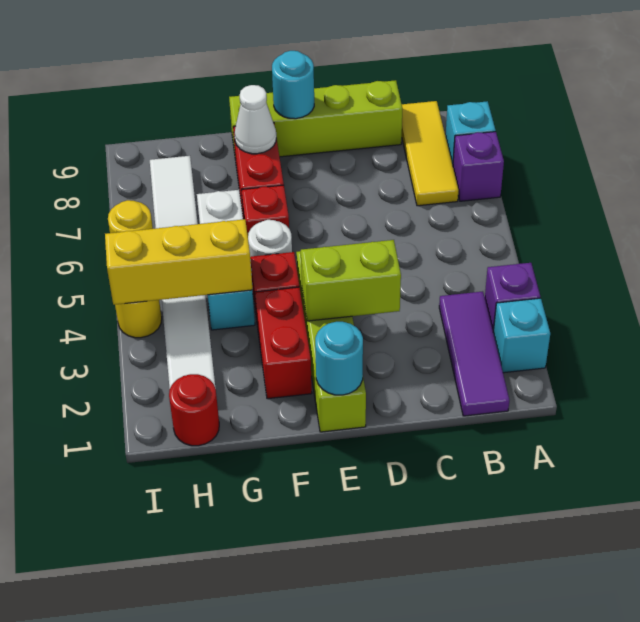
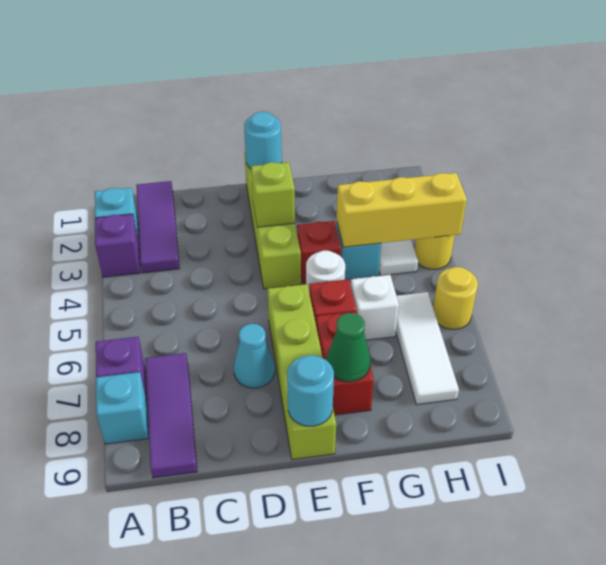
yellow 1x3 tile [402,101,458,206] -> purple 1x3 tile [145,353,197,478]
lime 1x4 brick [229,80,402,160] -> lime 1x4 brick turned to [267,284,336,460]
lime 1x2 brick [301,240,401,321] -> lime 1x1 brick [251,162,295,227]
none -> cyan 1x1 cone [234,324,275,388]
red 1x2 brick [255,287,312,399] -> none
white 1x1 cone [235,85,276,154] -> green 1x1 cone [327,313,370,382]
red 1x1 round brick [169,374,219,446] -> none

